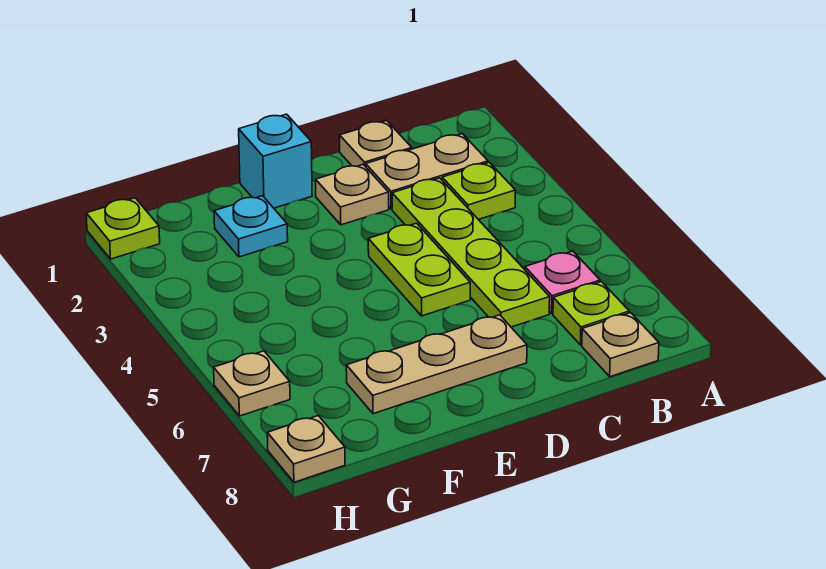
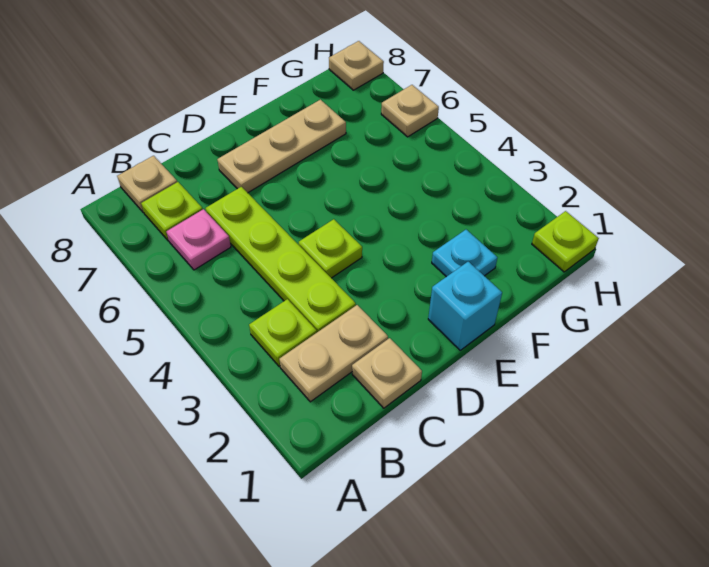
tan 1x1 plate [316,165,389,225] -> none
lime 1x2 plate [368,223,470,316] -> lime 1x1 plate [299,219,362,278]

